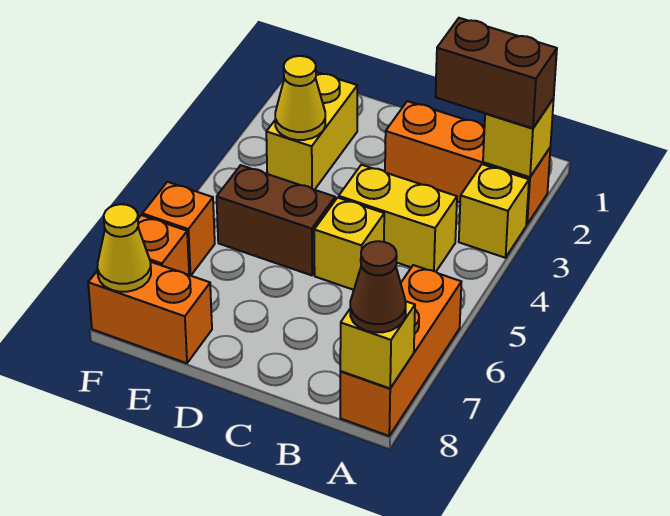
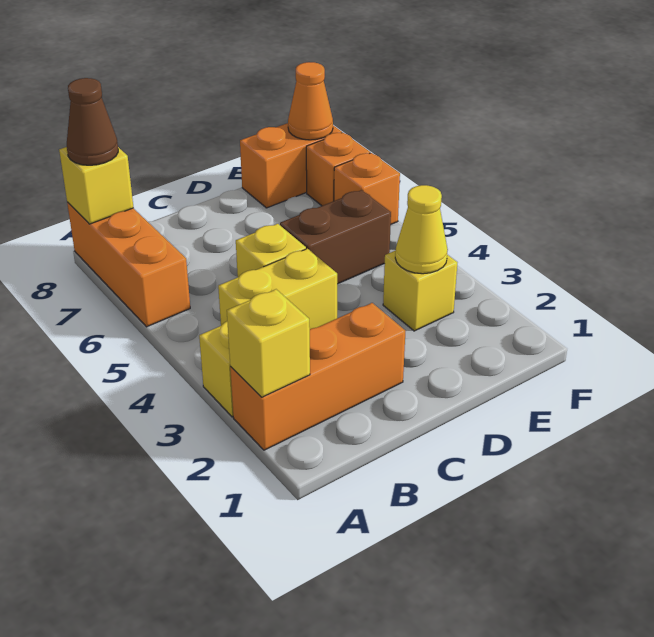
brown 1x2 brick [436,18,557,128] -> none
yellow 1x2 brick [266,72,357,190] -> yellow 1x1 brick [383,250,458,331]
yellow 1x1 cone [97,204,151,292] -> orange 1x1 cone [288,62,333,140]

